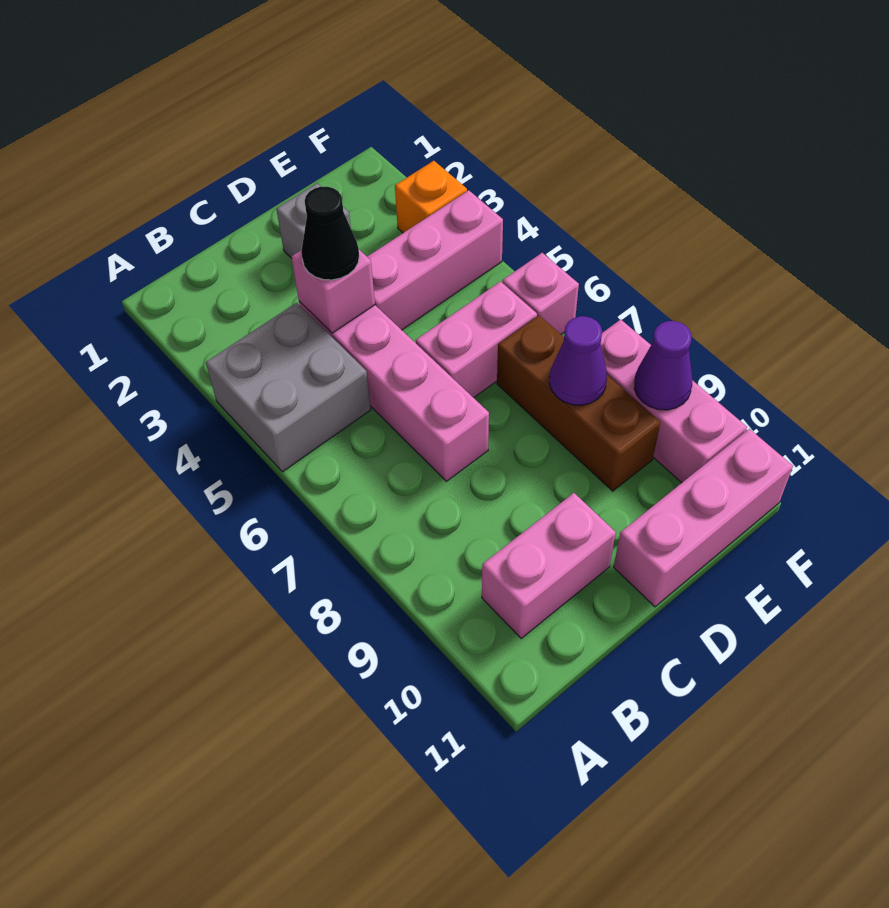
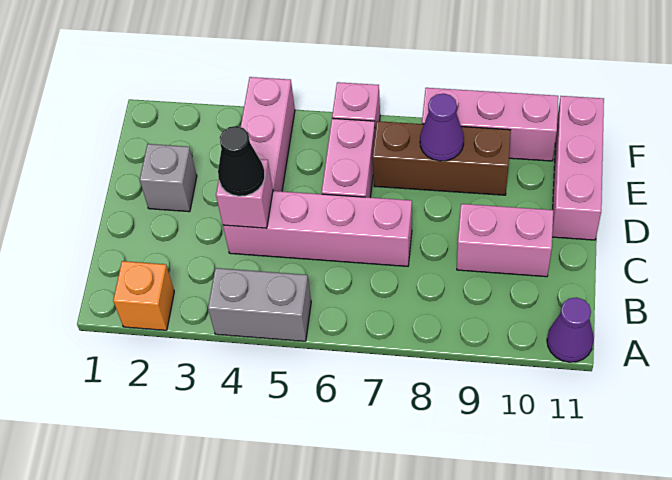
grey 2x2 brick [206,303,371,472] -> grey 1x2 brick [208,268,311,341]
pink 1x2 brick [482,493,616,638] -> pink 1x2 brick turned to [457,204,553,277]
orange 1x1 brick [395,161,467,233] -> orange 1x1 brick moved to [113,261,174,330]
purple 1x1 cone [634,321,692,410] -> purple 1x1 cone moved to [547,298,594,362]

